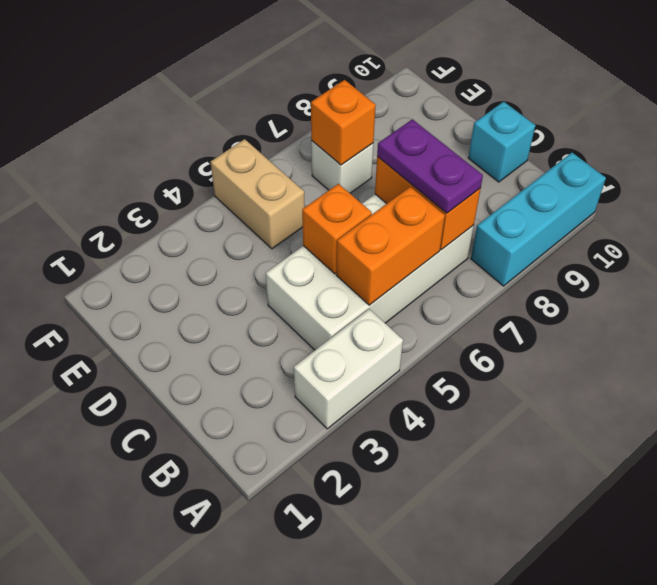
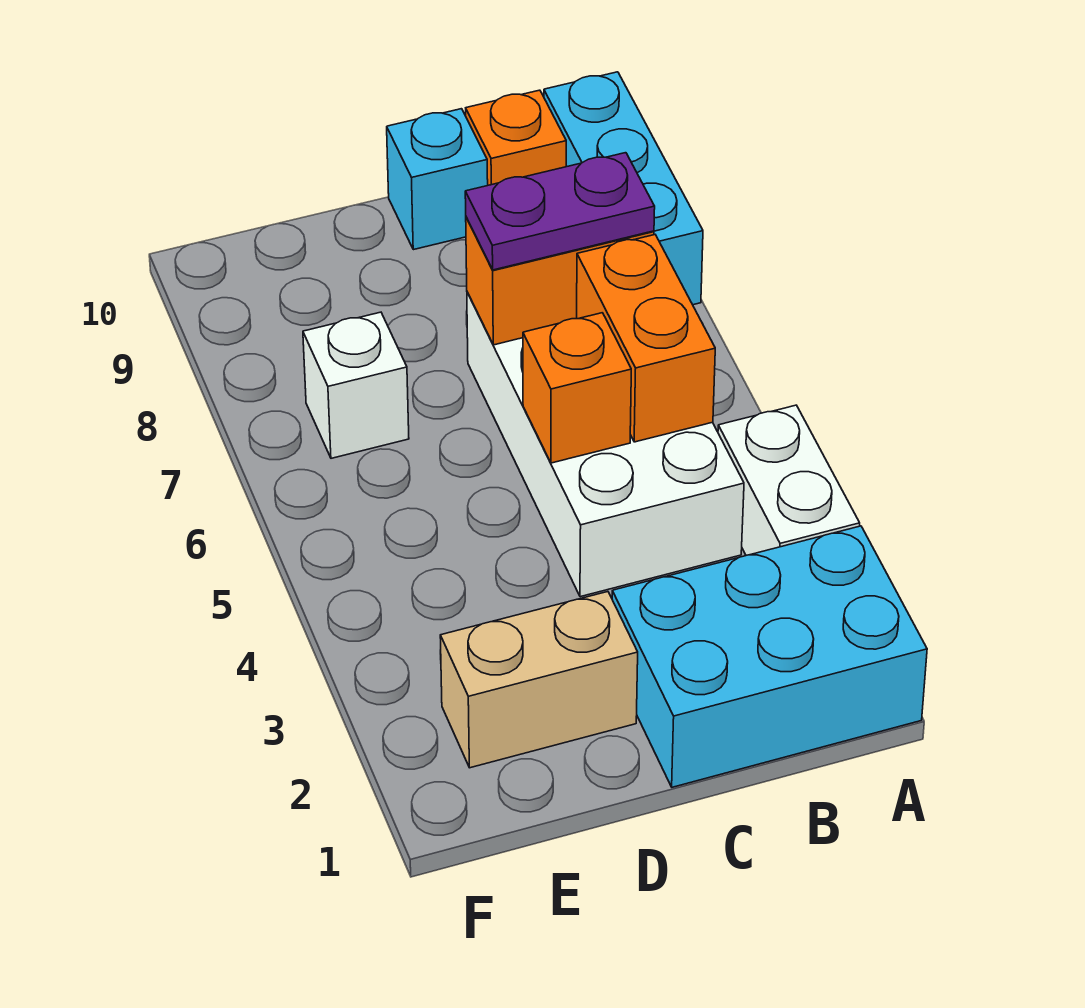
none -> cyan 2x3 brick [612,526,927,787]
tan 1x2 brick [210,139,305,249] -> tan 1x2 brick moved to [440,592,638,768]
orange 1x1 brick [311,80,376,165] -> orange 1x1 brick moved to [466,90,566,185]

